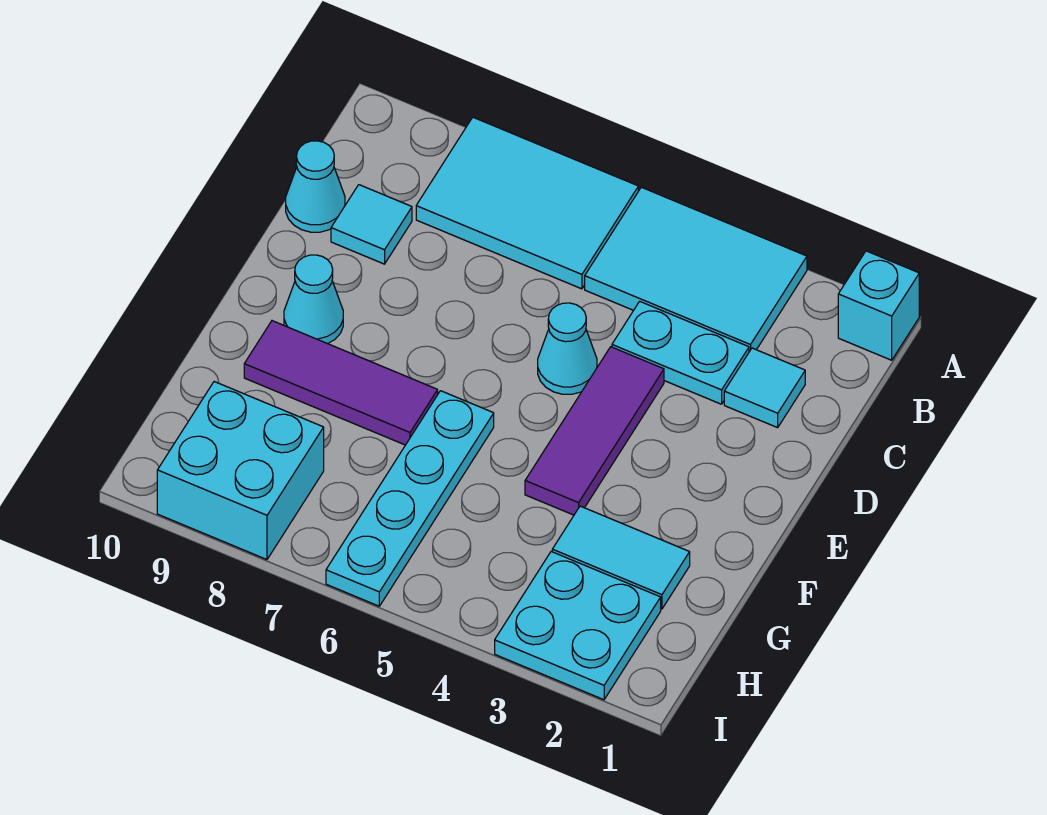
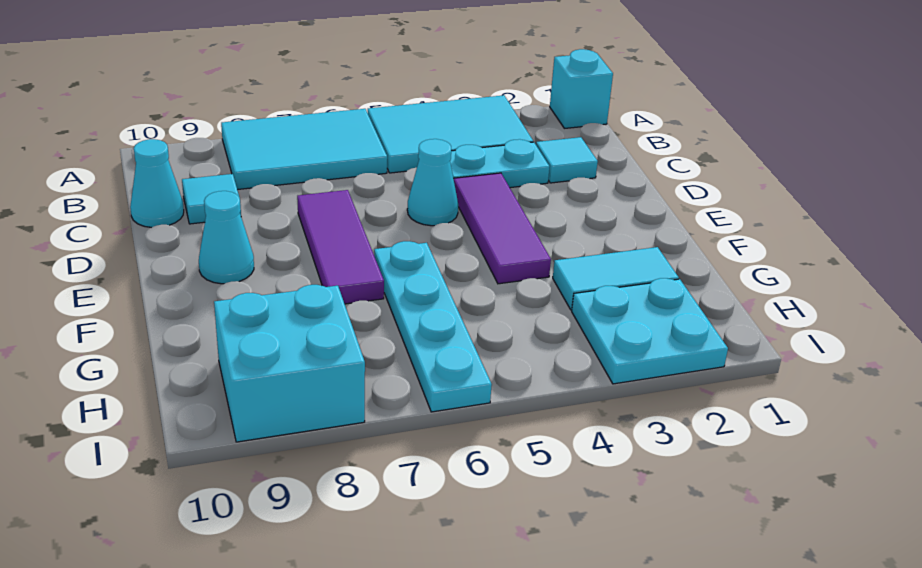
purple 1x3 tile [244,321,438,445] -> purple 1x3 tile turned to [297,190,384,304]

